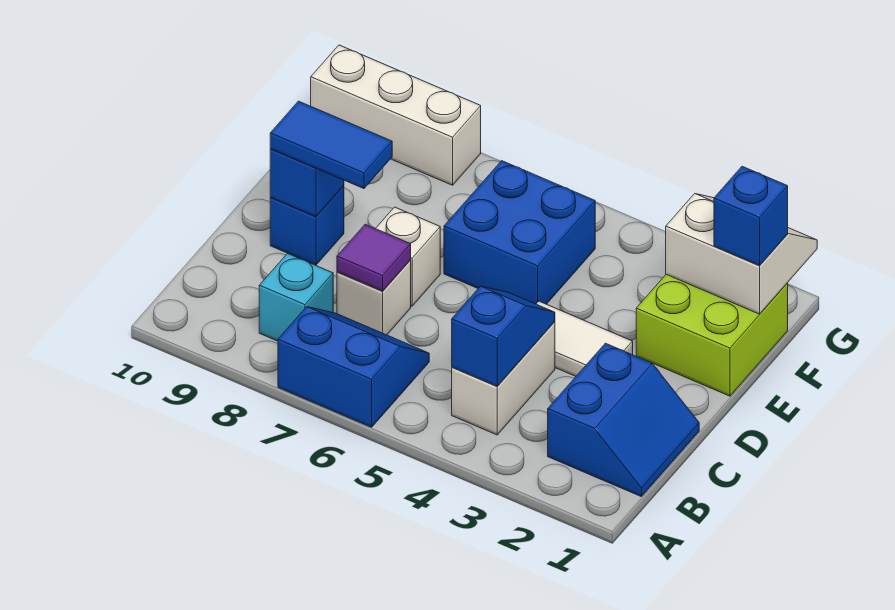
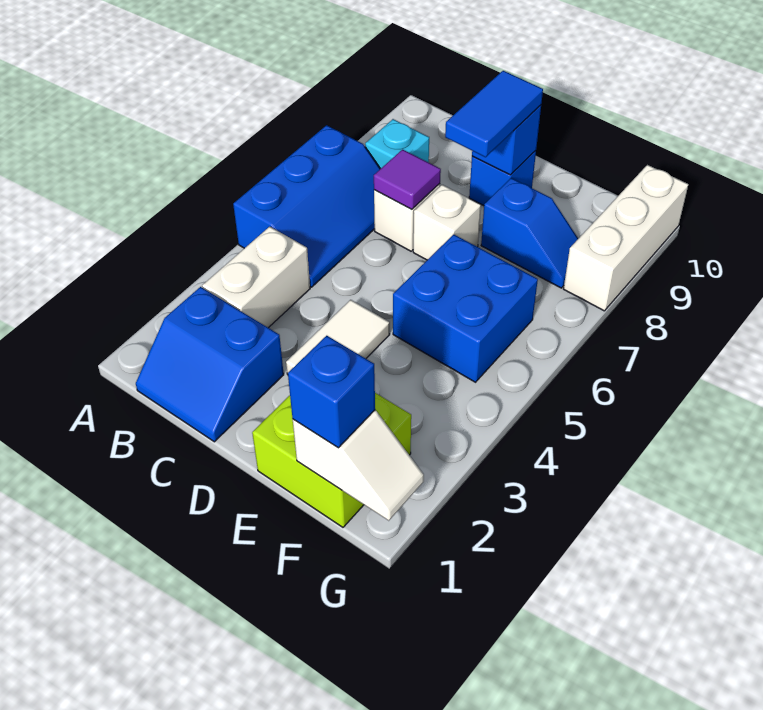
blue 2x2 slope [278,307,429,427] -> blue 2x3 slope [233,125,380,287]
white 1x2 brick [452,322,555,435] -> white 1x2 brick turned to [202,227,310,328]
blue 1x2 slope [452,286,555,386] -> blue 1x2 slope moved to [481,178,578,288]
white 2x2 slope [666,194,817,314] -> white 1x2 slope [293,410,424,521]

